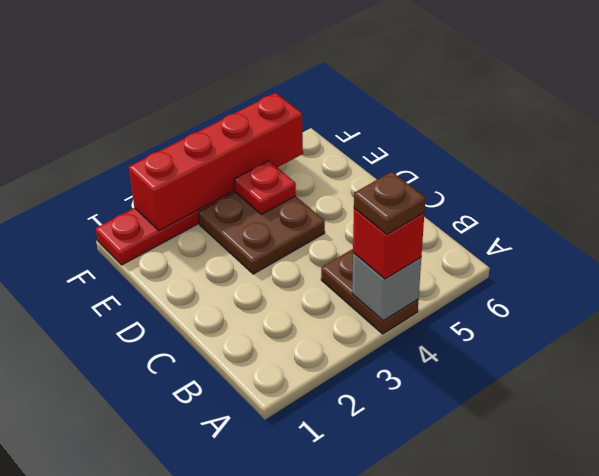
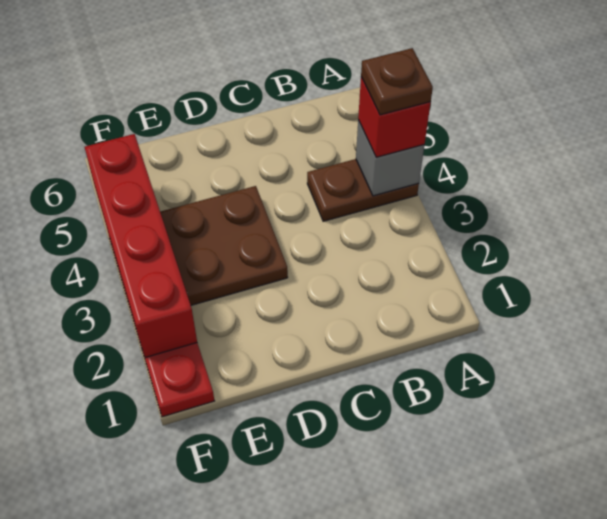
red 1x1 plate [234,161,296,215] -> none

